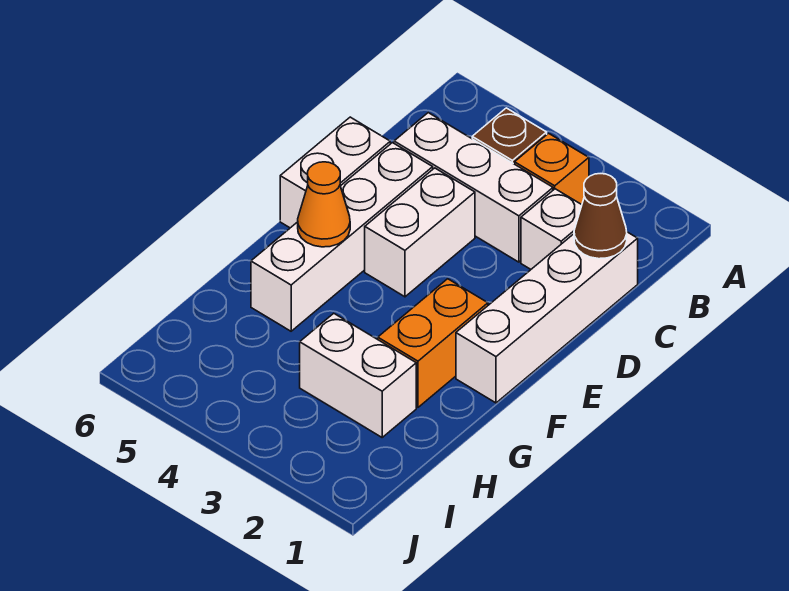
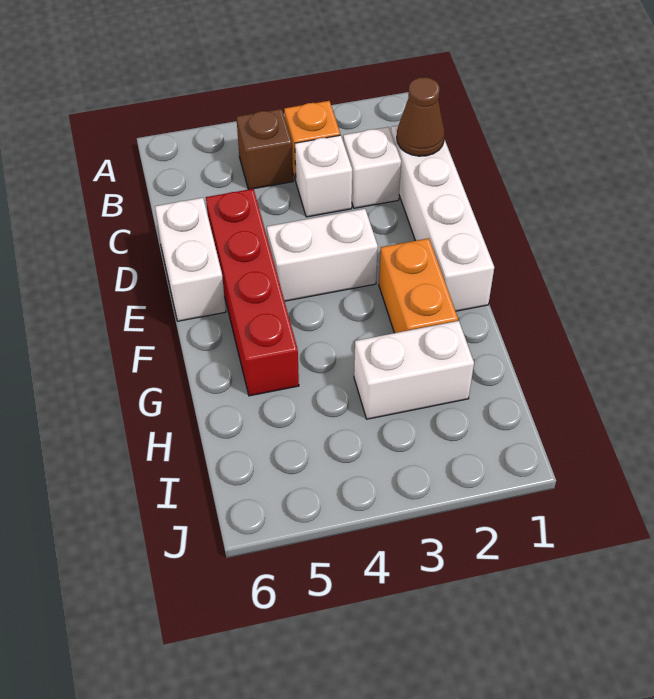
white 1x3 brick [394,113,553,262] -> white 1x1 brick [295,135,352,217]
white 1x2 brick [365,168,475,297] -> white 1x2 brick turned to [267,209,378,301]
white 1x4 brick [251,143,433,331] -> red 1x4 brick [206,189,299,396]
orange 1x1 cone [298,162,350,247] -> none

